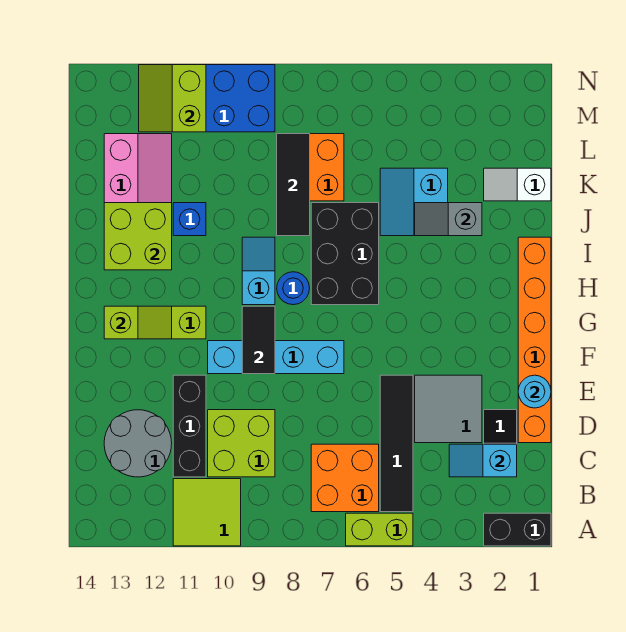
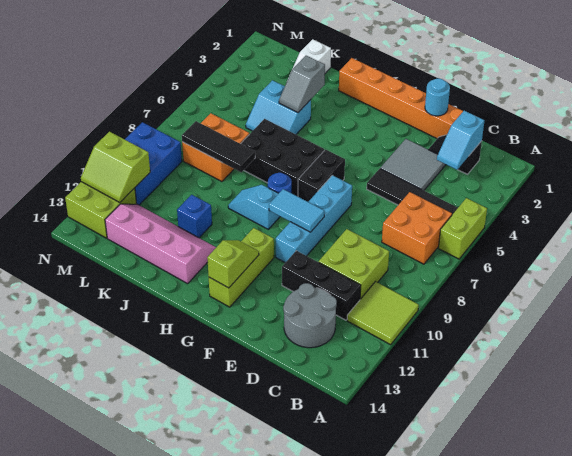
black 1x2 brick [484,513,551,546] -> black 1x2 brick moved to [298,150,345,202]
black 1x2 tile [242,306,275,374] -> cyan 1x2 tile [269,189,324,232]
lime 2x2 brick [104,203,172,270] -> lime 2x2 brick moved to [65,182,137,238]

